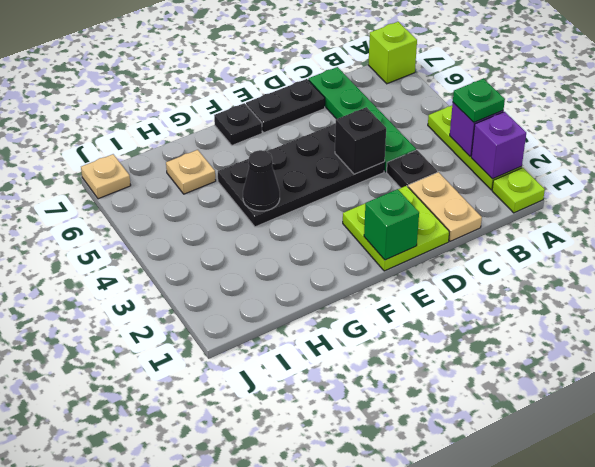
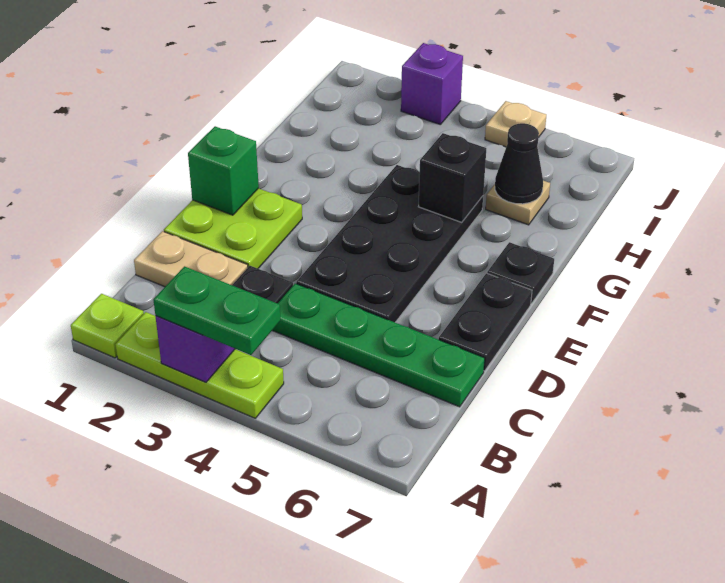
purple 1x1 brick [471,112,526,179] -> purple 1x1 brick moved to [401,43,463,125]
green 1x1 plate [453,79,505,122] -> green 1x2 plate [153,266,281,355]
lime 1x1 brick [368,22,417,84] -> none
black 1x1 brick [335,107,386,174] -> black 1x1 brick moved to [418,133,486,222]
black 1x1 cone [243,150,280,211] -> black 1x1 cone moved to [495,123,543,204]
tan 1x1 plate [81,154,131,199] -> tan 1x1 plate moved to [485,101,546,147]

